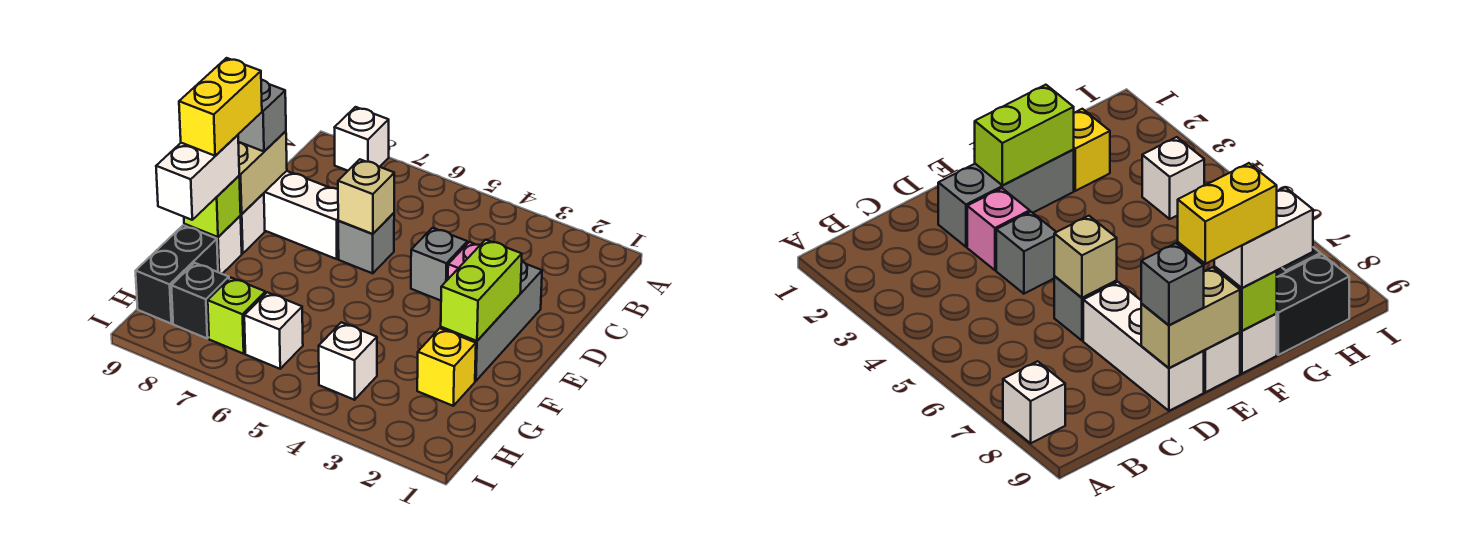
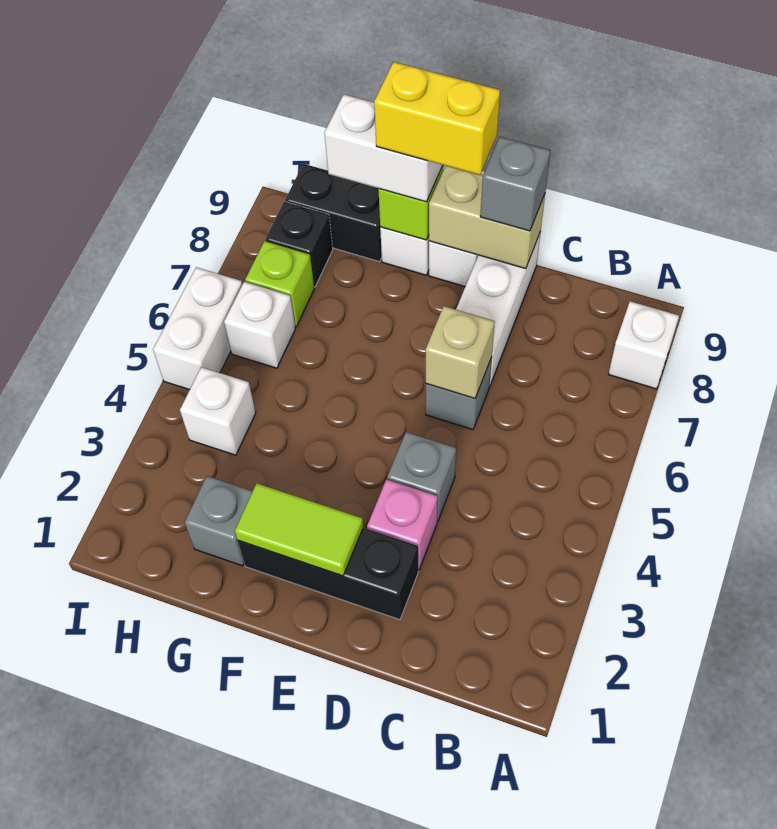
grey 1x3 brick [441,261,542,381] -> black 1x3 brick [238,528,418,620]
lime 1x2 brick [441,240,522,341] -> lime 1x2 tile [235,483,363,576]
yellow 1x1 brick [417,328,476,406] -> grey 1x1 brick [185,476,253,566]
none -> white 1x2 brick [153,267,242,390]

